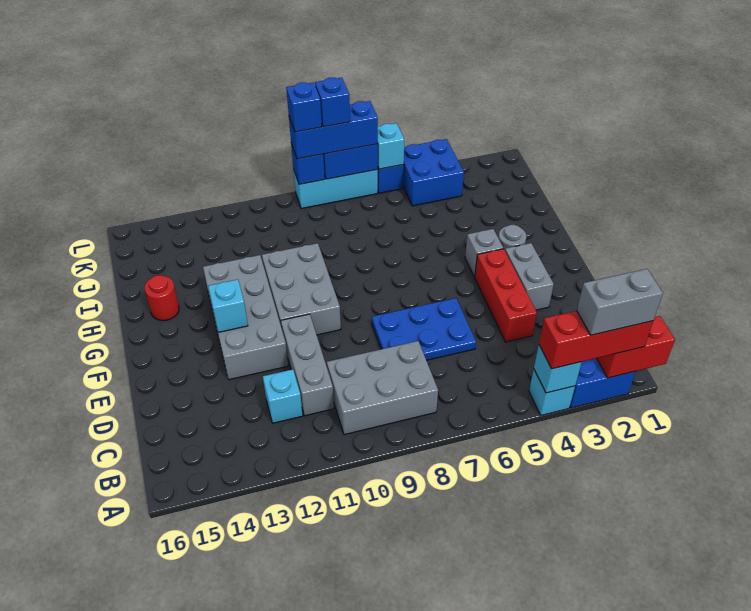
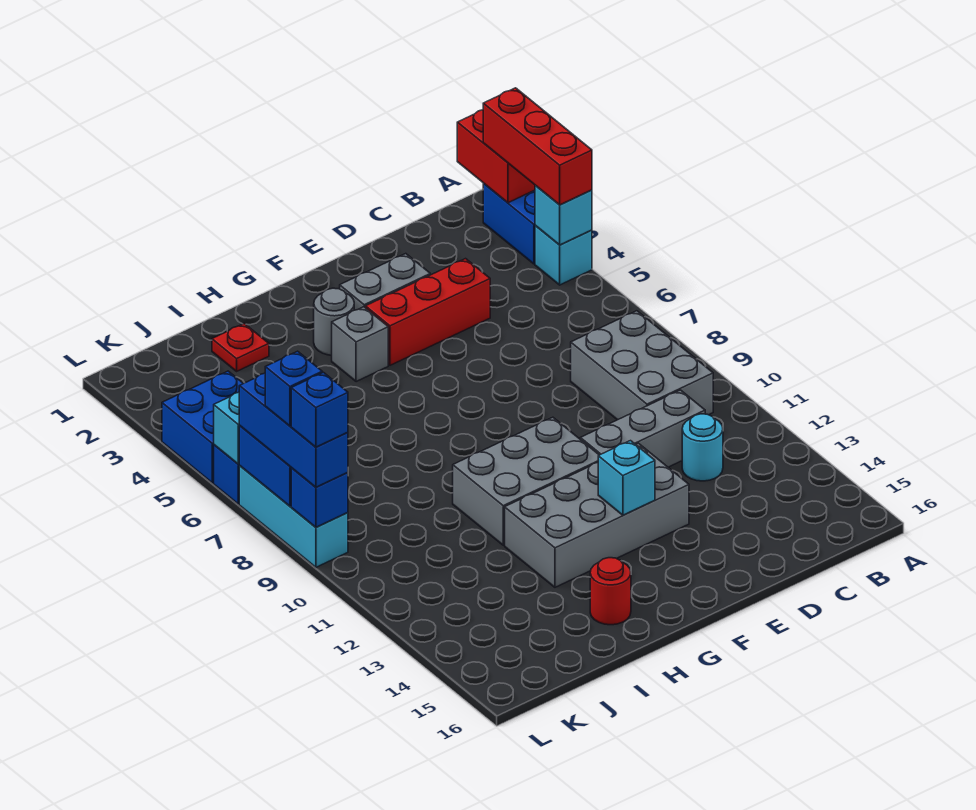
grey 1x2 brick [577,269,663,335] -> none
cyan 1x1 brick [263,369,303,423] -> cyan 1x1 round brick [682,414,723,481]
blue 2x3 plate [372,298,476,360] -> none
none -> red 1x1 plate [212,324,269,371]

